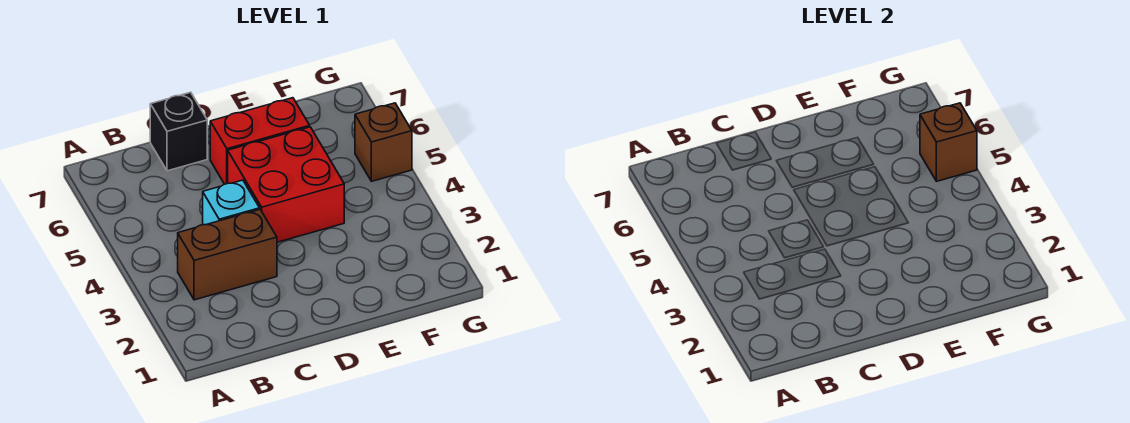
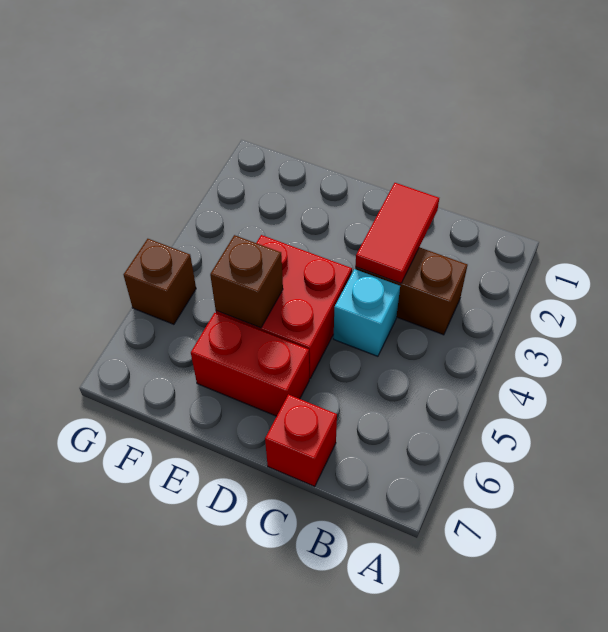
none -> red 1x2 tile [355,183,439,283]
black 1x1 brick [150,92,207,171] -> red 1x1 brick [265,394,337,486]
brown 1x1 brick [920,103,977,181] -> brown 1x1 brick moved to [210,235,283,328]

